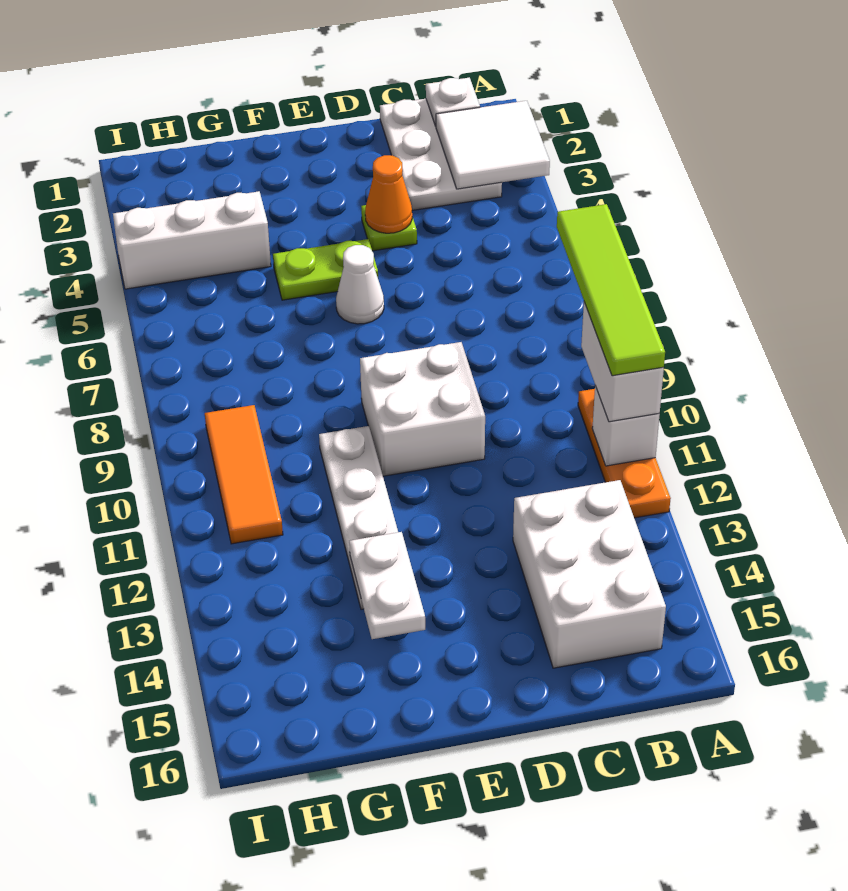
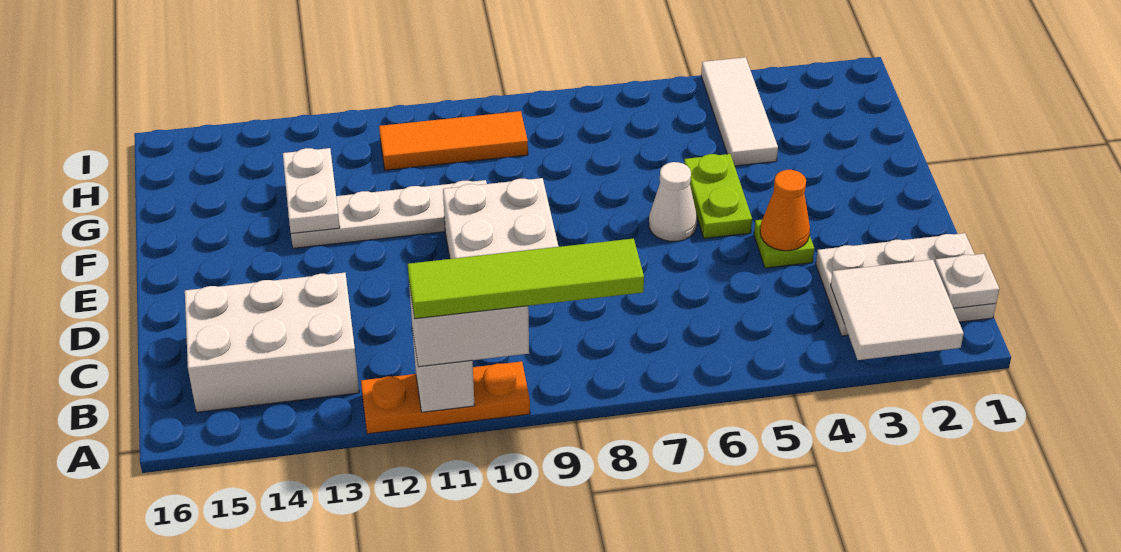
white 1x2 plate [349,532,425,639] -> white 1x2 plate turned to [283,148,340,234]
white 1x3 brick [113,191,271,289] -> white 1x3 tile [701,57,778,166]

